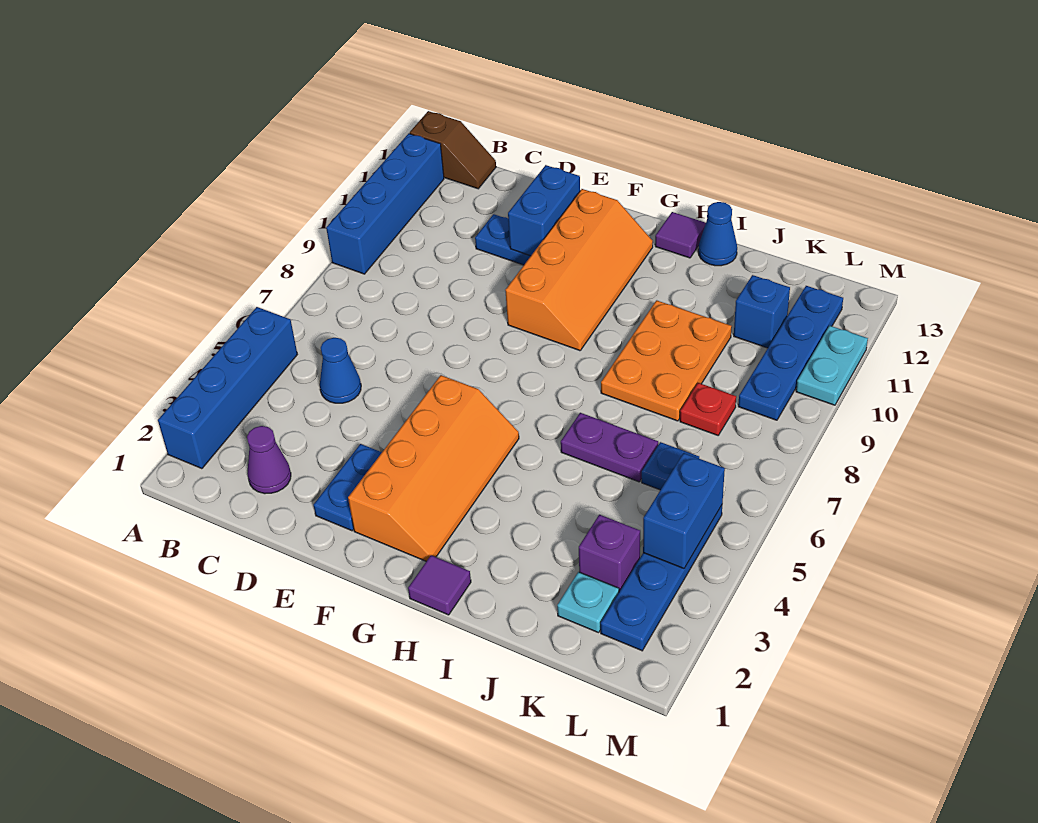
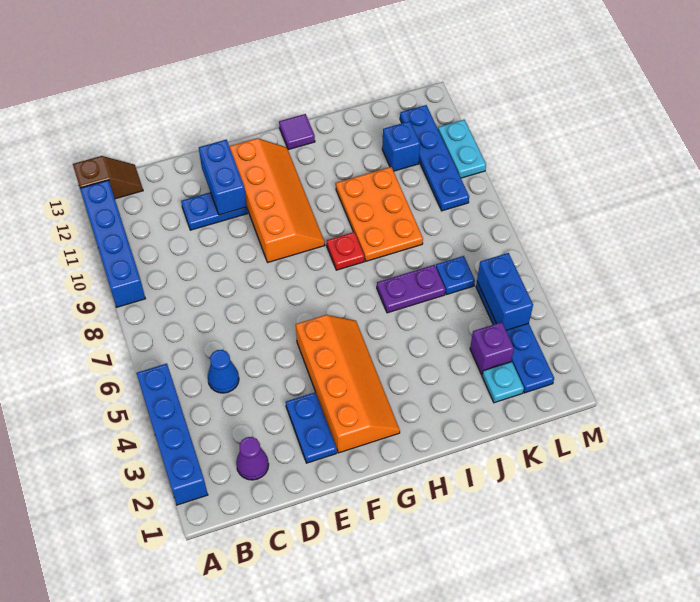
purple 1x1 tile [408,555,471,615] -> none
blue 1x1 cone [698,202,737,266] -> none
red 1x1 plate [680,383,736,435] -> red 1x1 plate moved to [327,232,364,270]

